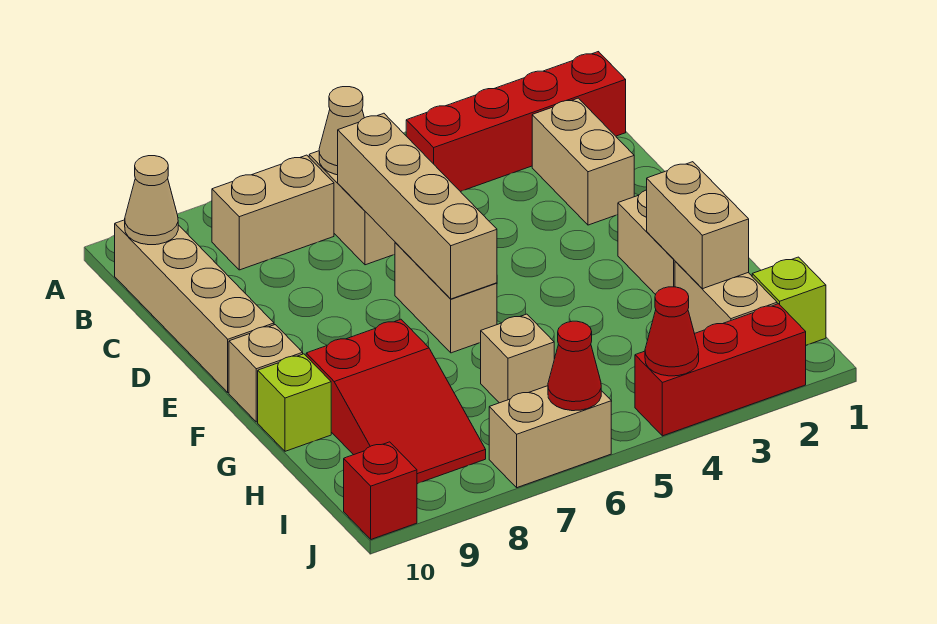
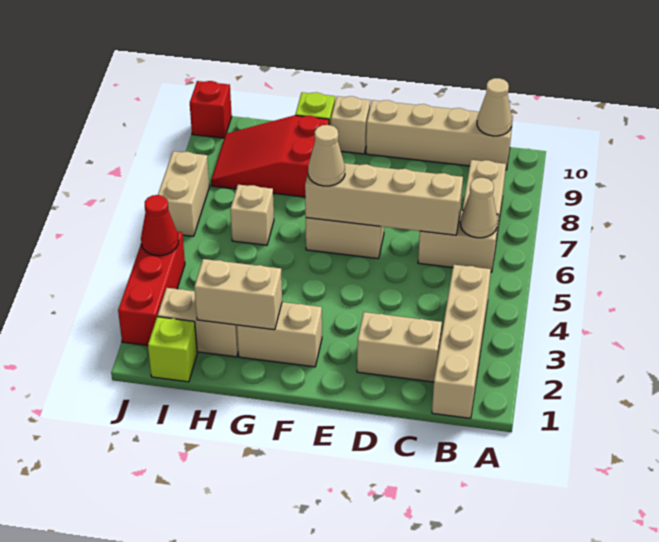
red 1x4 brick [406,52,626,192] -> tan 1x4 brick [432,265,491,418]
none -> tan 1x1 cone [308,125,345,186]
red 1x1 cone [548,321,601,411] -> none

